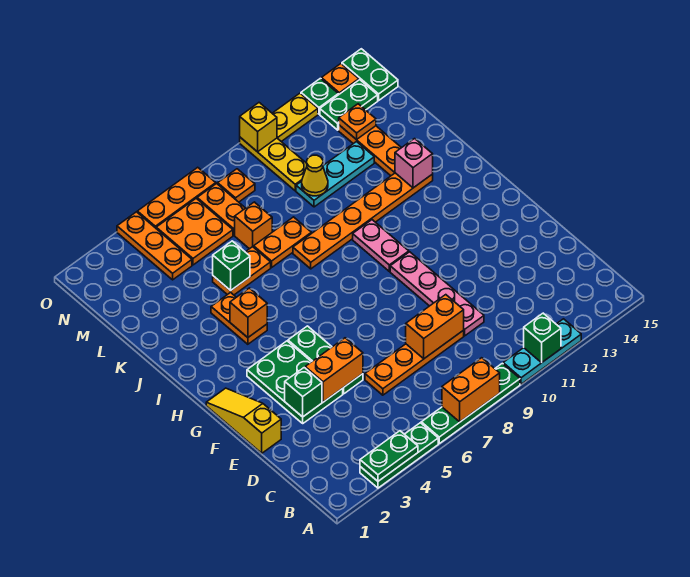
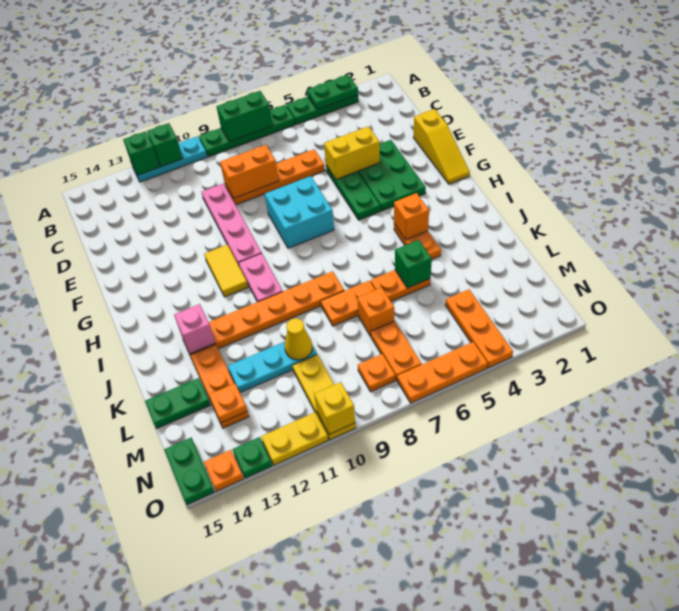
orange 1x2 brick [442,358,500,422] -> green 1x2 brick [216,91,272,142]
green 1x1 brick [285,368,322,417] -> green 1x1 brick moved to [123,131,159,175]
orange 1x2 brick [305,338,363,402] -> yellow 1x2 brick [324,126,380,180]
none -> cyan 2x2 brick [265,176,334,248]
none -> yellow 1x2 tile [204,245,248,297]
orange 2x2 plate [156,198,233,265] -> none
green 1x2 plate [320,80,378,130] -> green 1x2 plate moved to [145,378,210,429]

